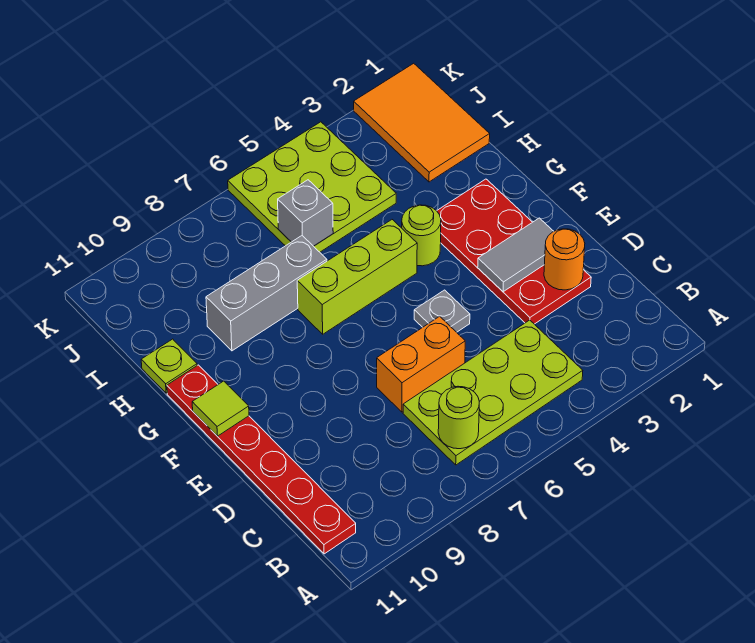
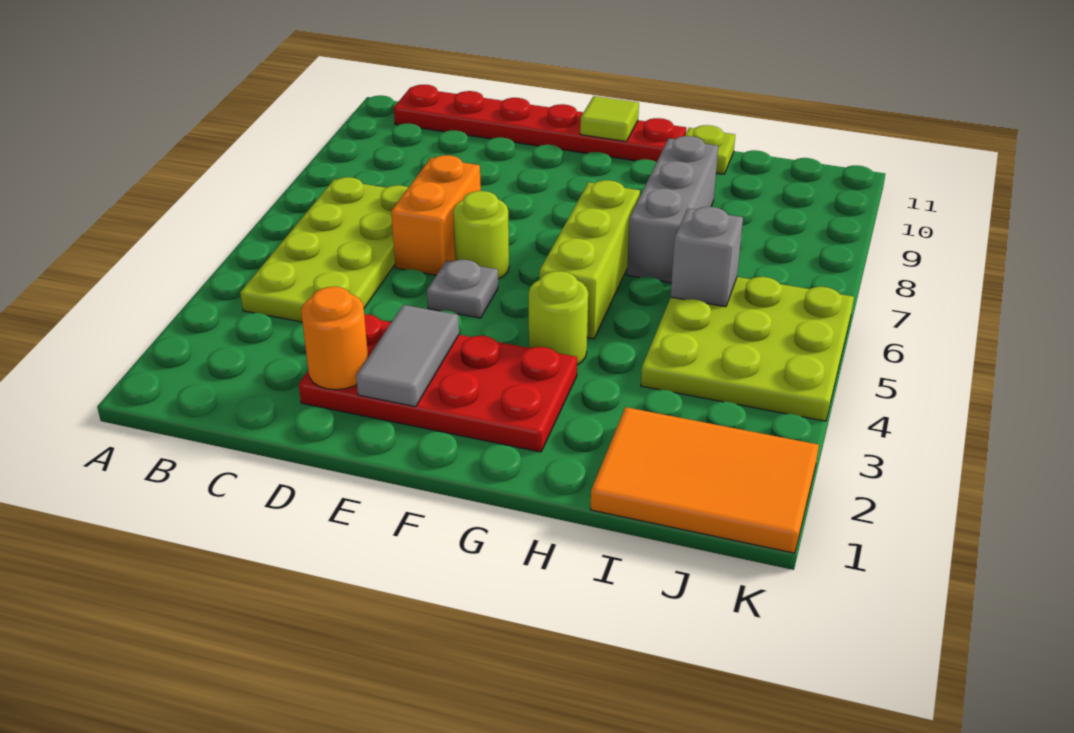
lime 1x1 round brick [438,386,479,449] -> lime 1x1 round brick moved to [453,191,509,279]

